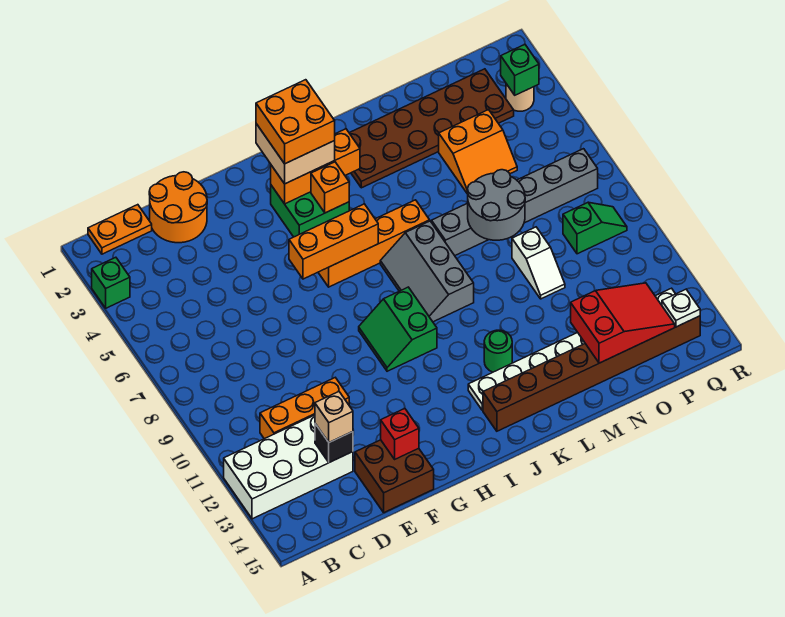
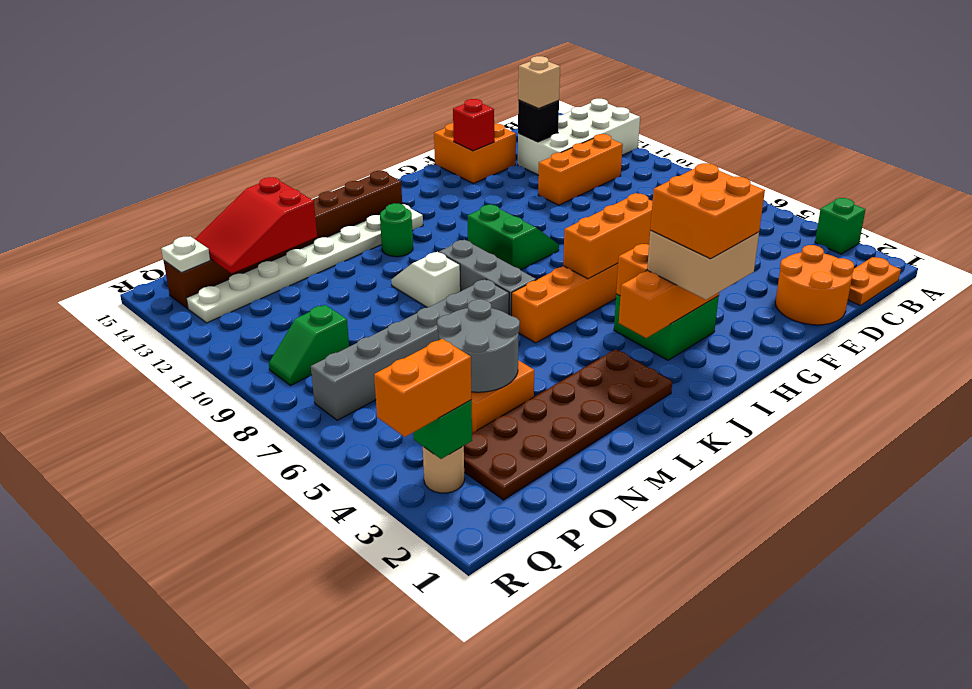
brown 2x2 brick [355,440,434,513] -> orange 2x2 brick [434,123,516,184]
grey 2x2 round brick [467,170,525,240] -> grey 2x2 round brick moved to [437,299,520,392]
white 1x2 slope [512,227,565,299] -> white 1x2 slope moved to [391,252,461,308]
none -> orange 1x2 brick [374,339,472,437]

